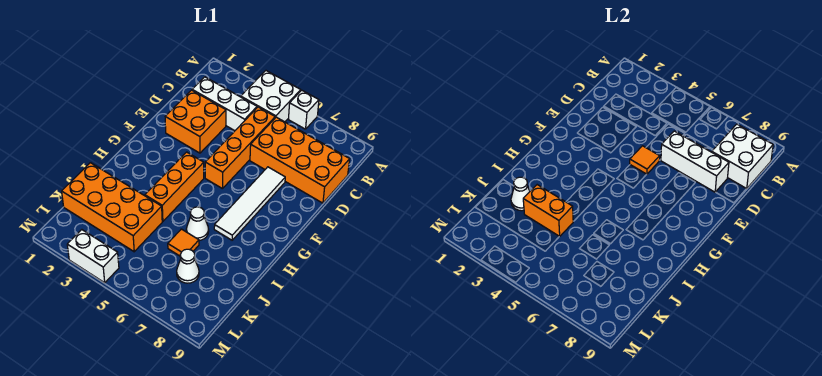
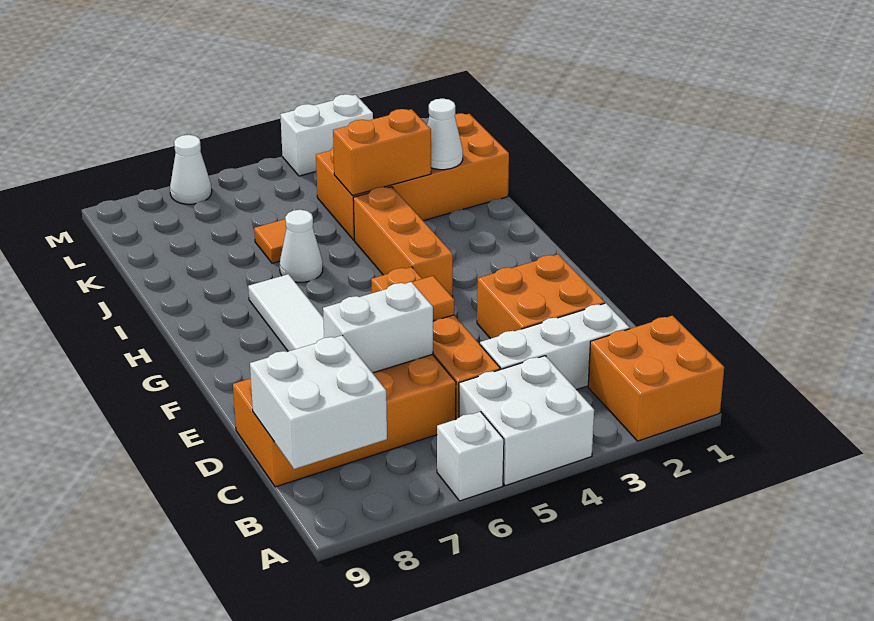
none -> orange 2x2 brick [588,316,724,441]
white 1x3 brick [661,131,729,192] -> white 1x2 brick [323,282,433,373]
white 1x1 cone [177,249,199,283] -> white 1x1 cone moved to [170,135,212,204]

